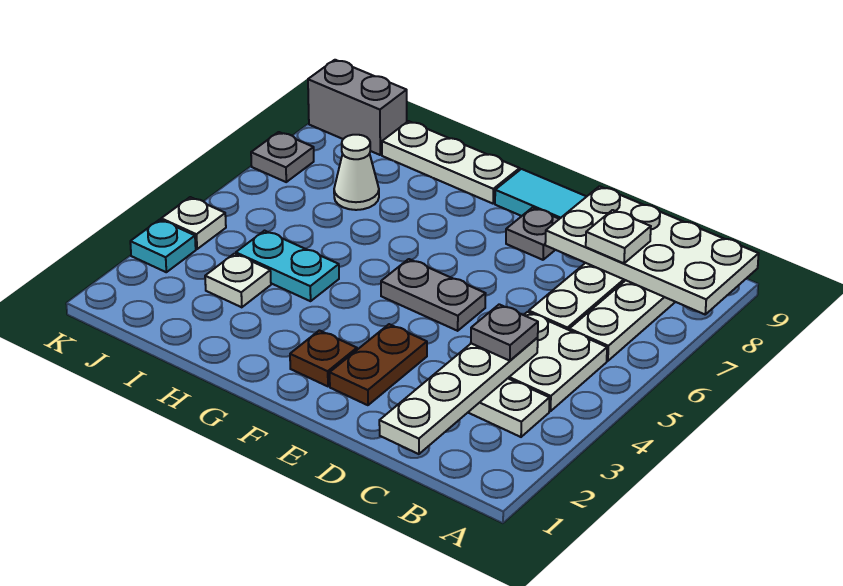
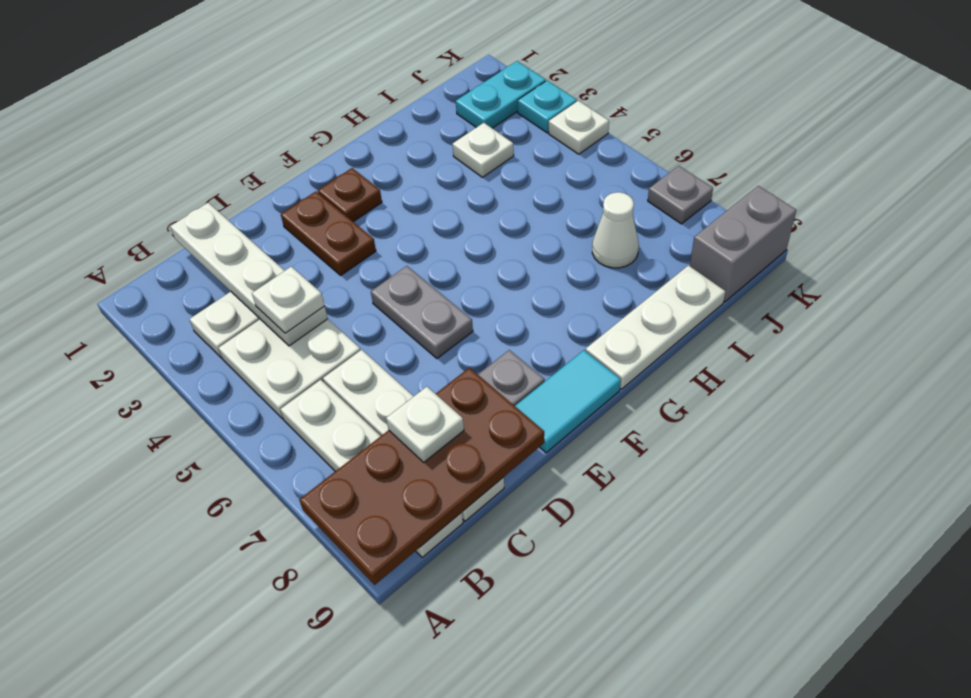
white 2x4 plate [545,186,759,314] -> brown 2x4 plate [299,368,544,585]
grey 1x1 plate [471,304,538,361] -> white 1x1 plate [252,267,325,333]
grey 1x2 plate [381,259,486,331] -> grey 1x2 plate turned to [371,266,473,358]
cyan 1x2 plate [236,231,339,301] -> cyan 1x2 plate moved to [456,61,546,128]

